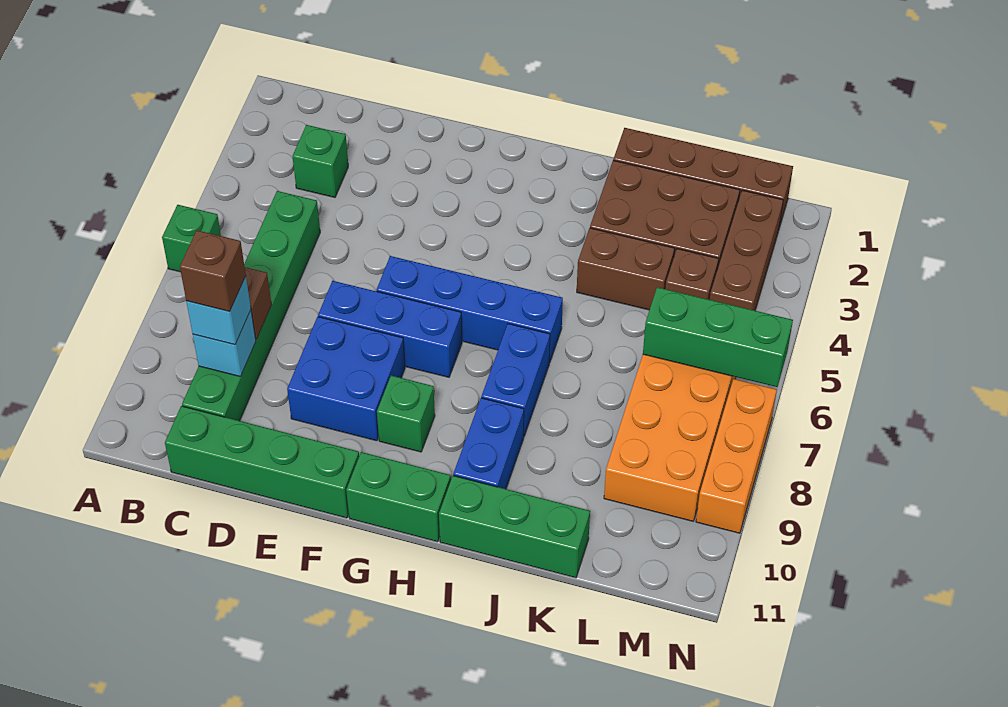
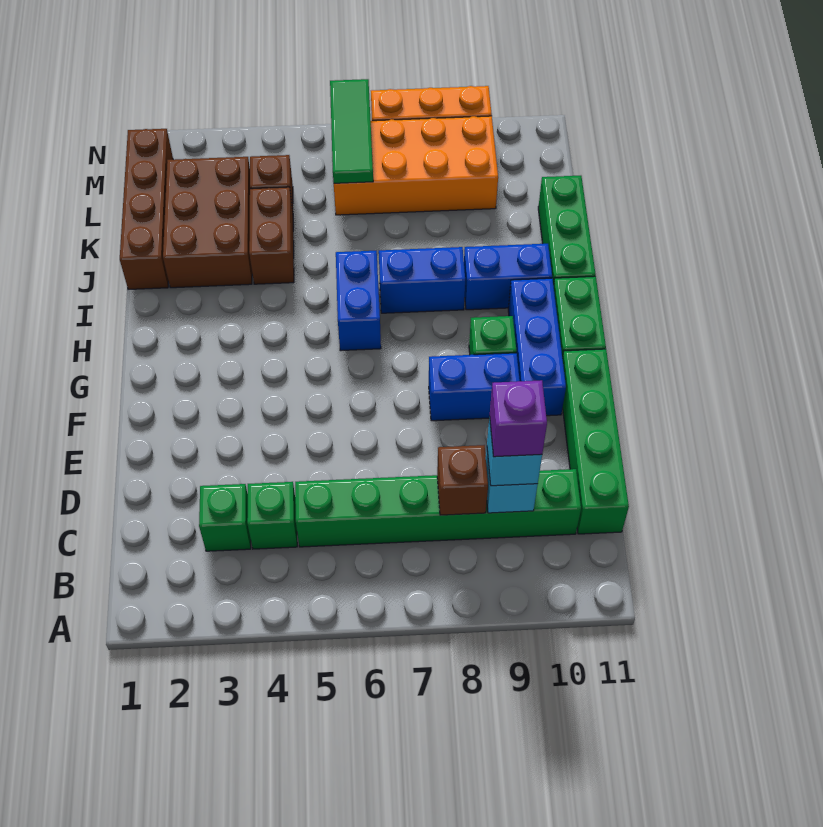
green 1x1 brick [162,205,221,272] -> green 1x1 brick moved to [247,482,297,549]
brown 1x1 brick [180,230,246,312] -> purple 1x1 brick [490,380,547,457]
blue 1x3 brick [318,281,462,377] -> blue 1x3 brick moved to [508,278,566,416]
blue 2x2 brick [287,317,405,441] -> blue 1x2 brick [429,353,520,421]
blue 1x4 brick [377,256,563,363] -> blue 1x2 brick [336,251,381,351]
green 1x3 brick [643,287,793,387] -> green 1x3 tile [330,79,373,183]
brown 1x3 brick [710,190,783,311] -> none

